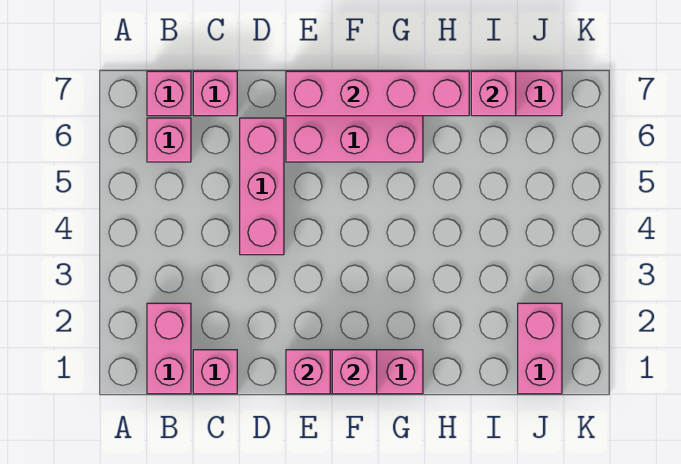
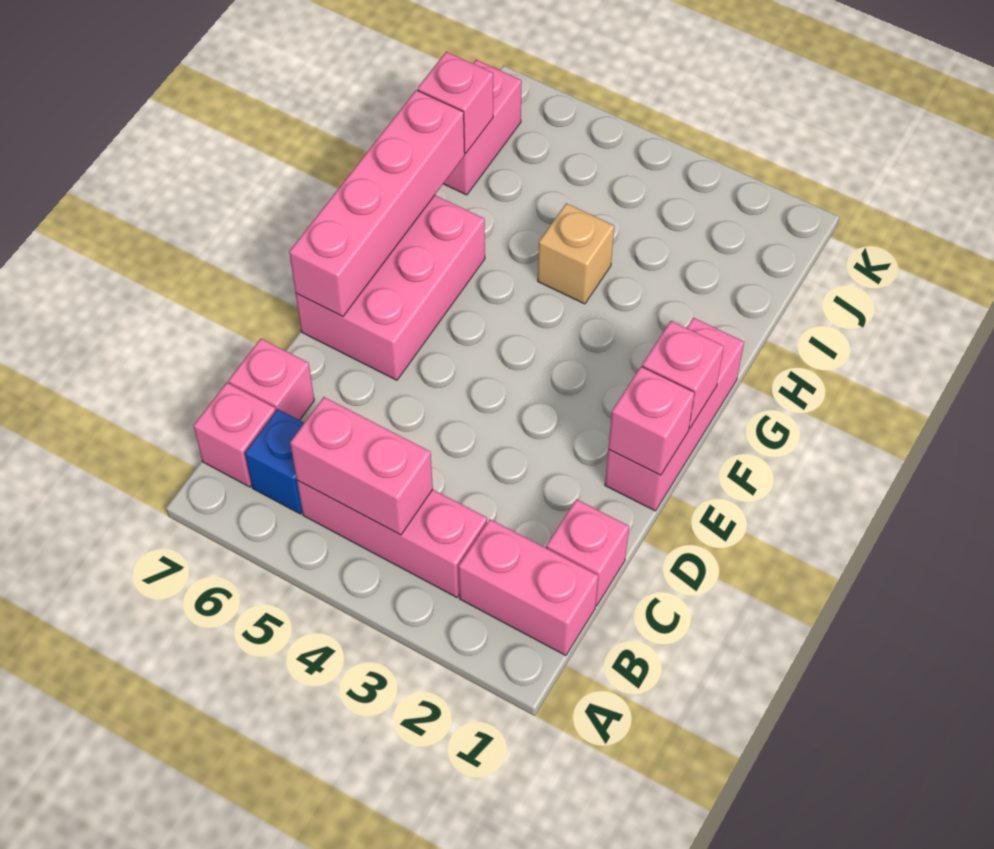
pink 1x1 brick [147,118,191,162] -> blue 1x1 brick [245,409,304,514]
pink 1x3 brick [240,118,284,255] -> pink 1x3 brick moved to [297,480,487,597]
none -> tan 1x1 brick [538,203,614,304]
pink 1x2 brick [518,303,562,394] -> pink 1x2 brick moved to [290,397,433,535]

